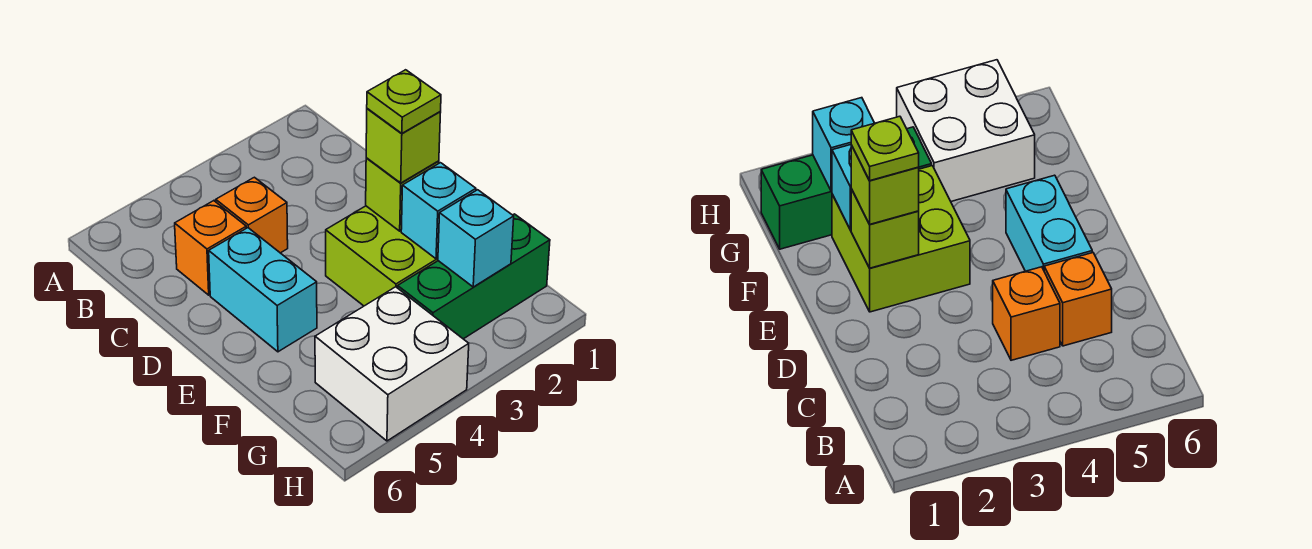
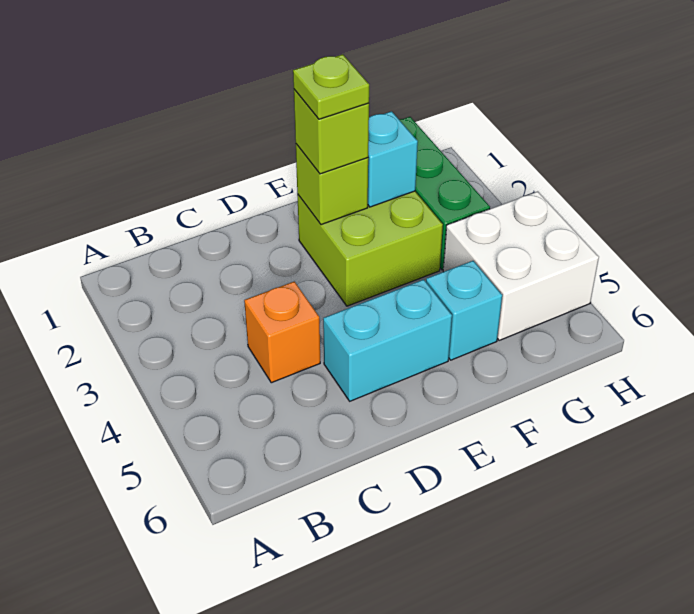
orange 1x1 brick [175,201,246,295] -> none
cyan 1x1 brick [438,190,514,287] -> cyan 1x1 brick moved to [426,261,502,360]

